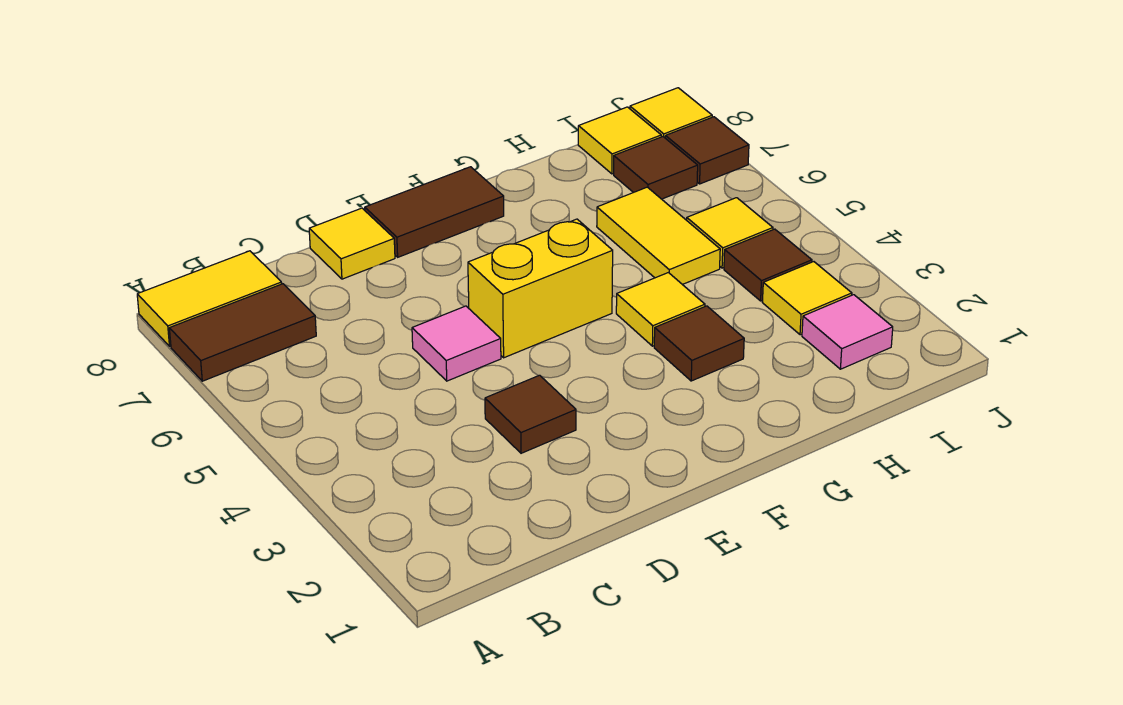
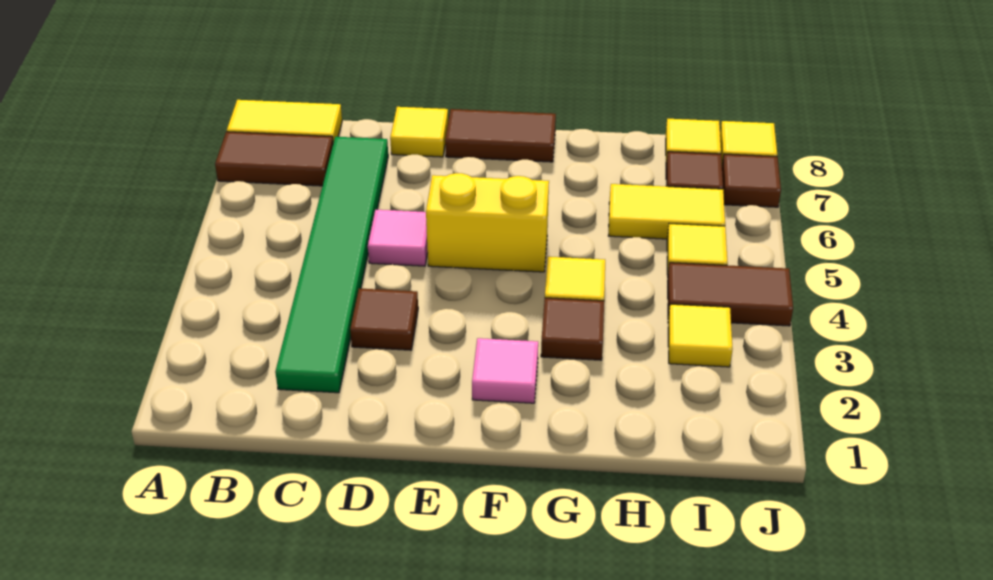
none -> green 1x6 tile [275,137,388,393]
yellow 1x2 tile [597,187,720,285] -> yellow 1x2 tile turned to [609,184,725,239]
pink 1x1 tile [802,295,893,369] -> pink 1x1 tile moved to [472,338,538,403]
brown 1x1 tile [724,229,812,301] -> brown 1x2 tile [668,263,793,326]

